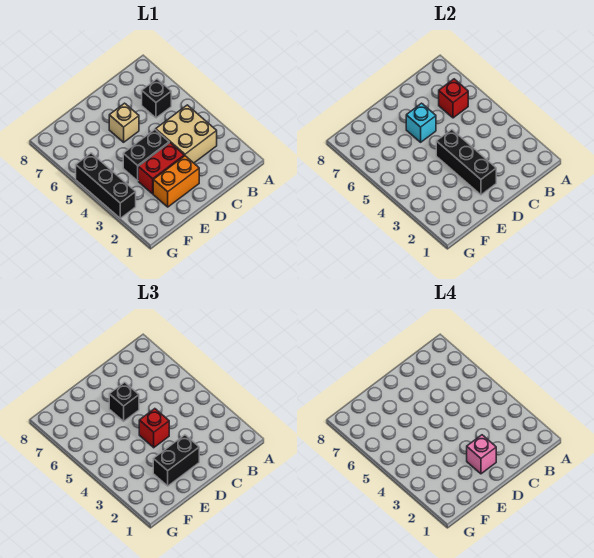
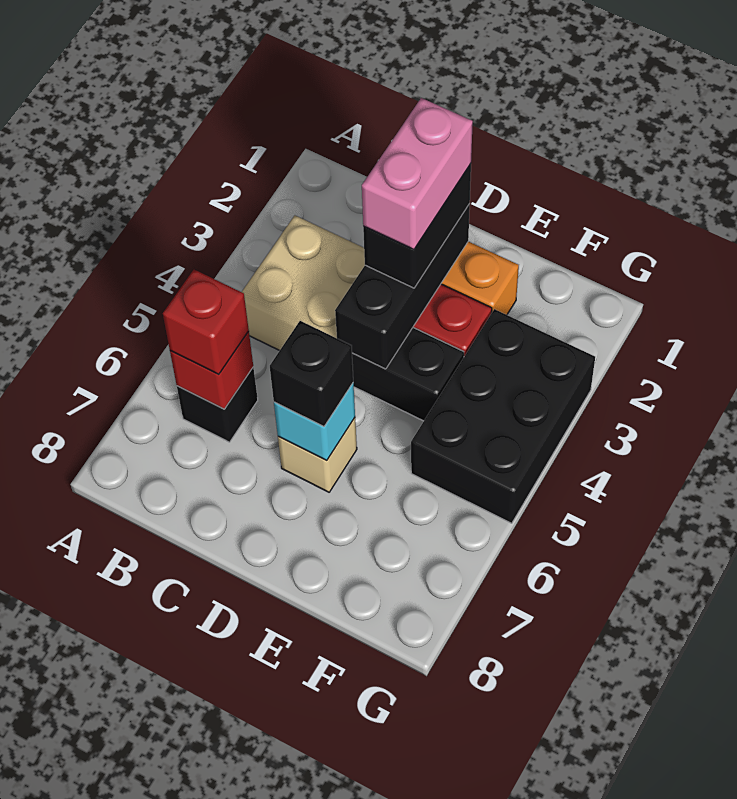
black 1x2 brick [153,435,199,486] -> black 1x2 brick turned to [363,164,471,288]
pink 1x1 brick [467,435,496,474] -> pink 1x2 brick [362,98,473,249]
red 1x1 brick [139,409,169,448] -> red 1x1 brick moved to [163,270,249,374]
black 1x3 brick [76,153,136,218] -> black 2x3 brick [411,309,595,523]

